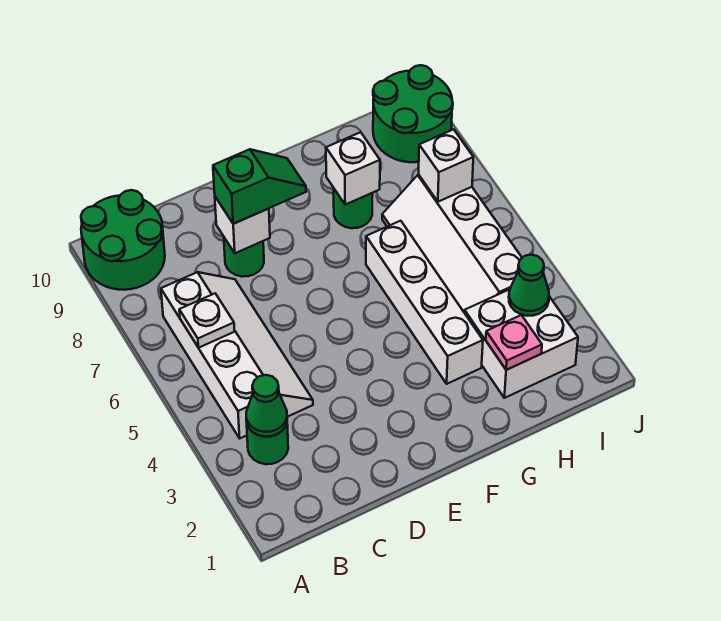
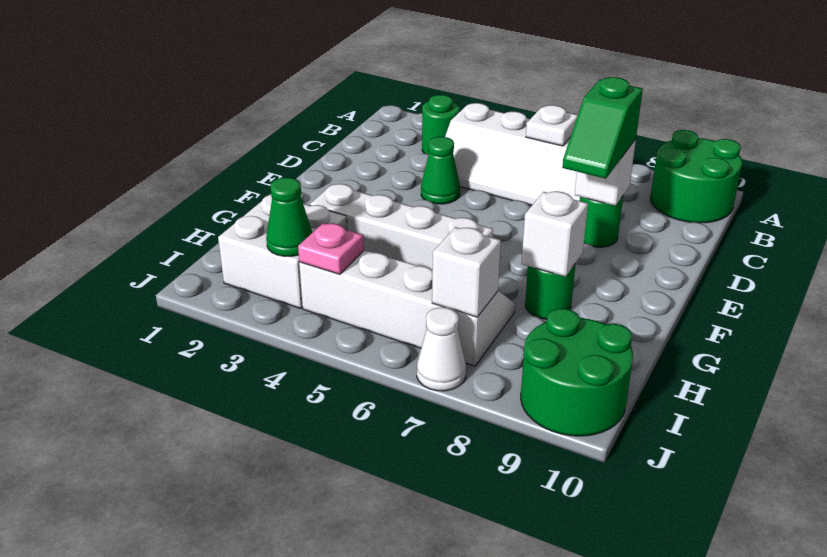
green 1x1 cone [246,375,287,437] -> green 1x1 cone moved to [421,137,460,204]
pink 1x1 plate [486,315,542,370] -> pink 1x1 plate moved to [298,223,364,274]
none -> white 1x1 cone [417,307,466,391]

